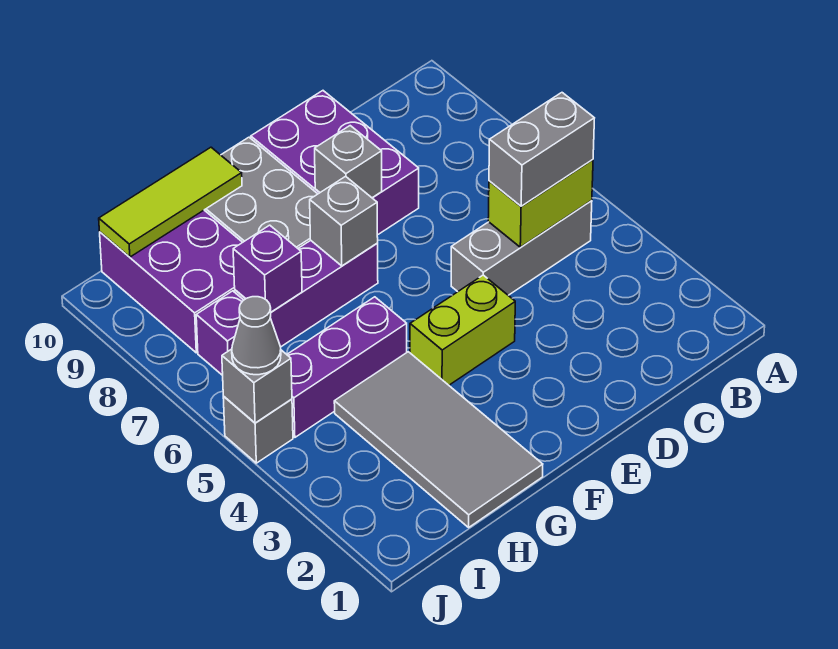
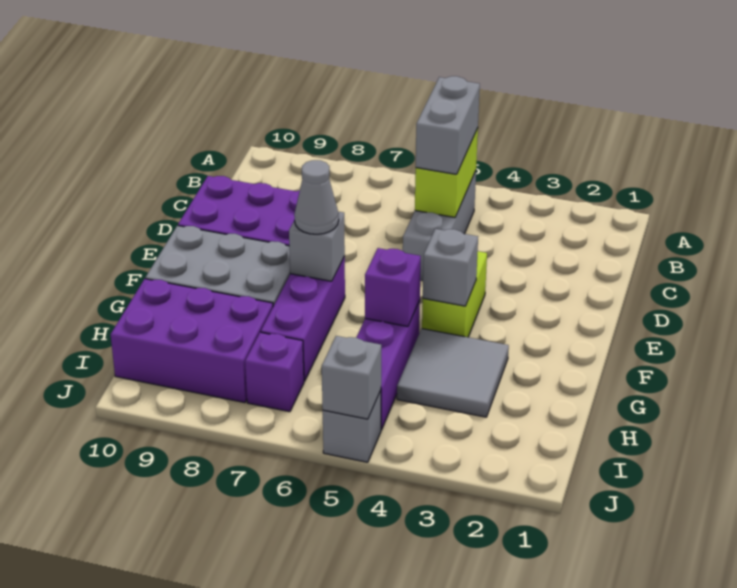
grey 1x1 brick [315,126,382,198] -> grey 1x1 brick moved to [423,229,478,306]
grey 2x4 tile [334,352,543,527] -> grey 2x2 tile [397,329,509,417]
lime 1x3 tile [99,147,242,257] -> none
purple 1x1 brick [233,225,302,312] -> purple 1x1 brick moved to [365,248,421,327]
grey 1x1 cone [232,297,281,375] -> grey 1x1 cone moved to [294,160,339,234]

